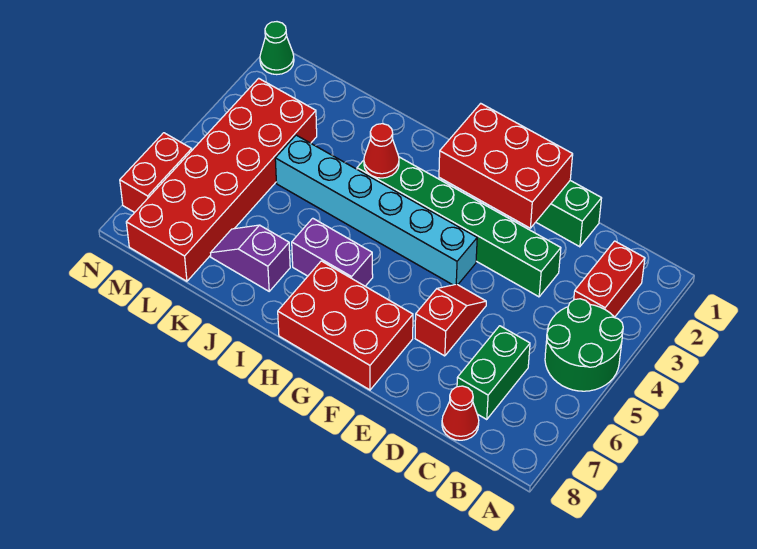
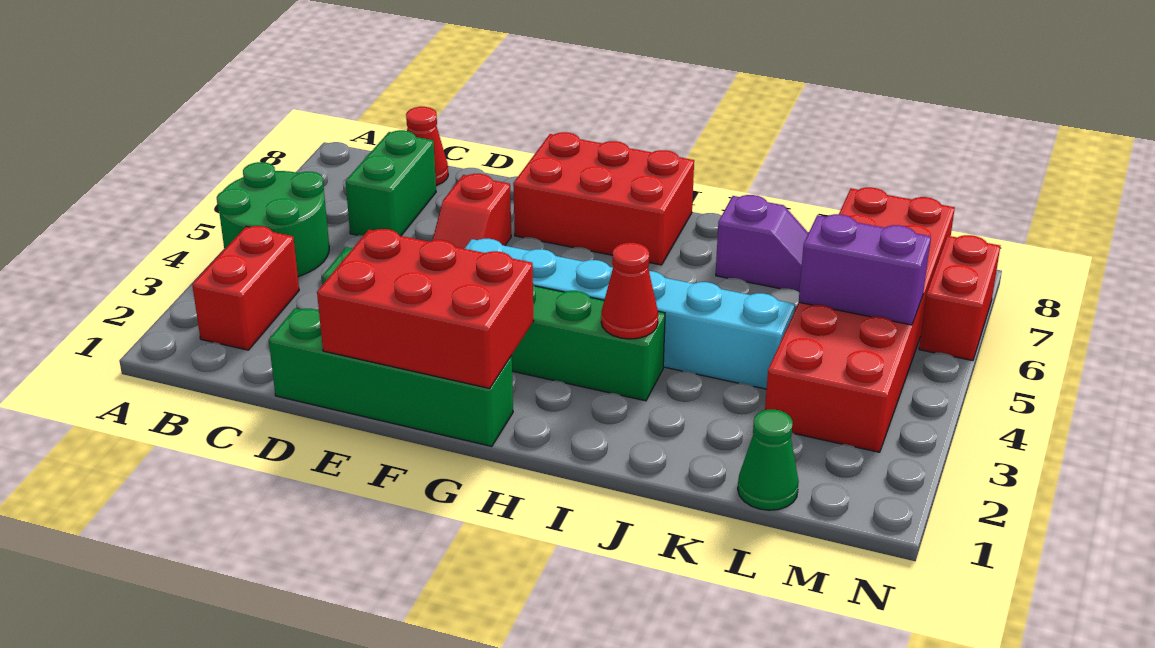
purple 1x2 brick [292,218,373,286] -> purple 1x2 brick moved to [799,214,931,325]
green 1x1 cone [260,22,294,75] -> green 1x1 cone moved to [738,410,799,510]

